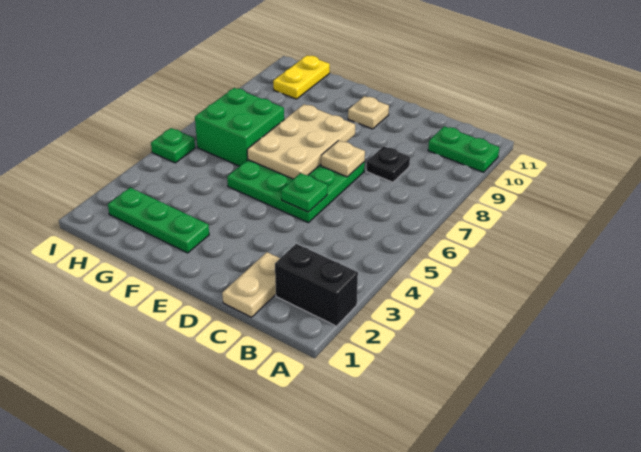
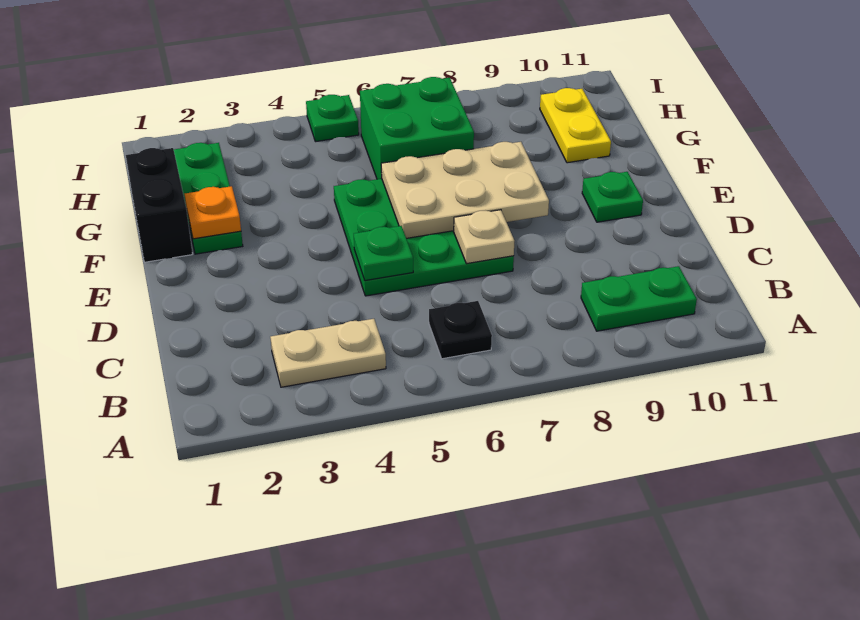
black 1x2 brick [275,244,358,326] -> black 1x2 brick moved to [126,148,193,262]
green 1x2 plate [428,126,499,172] -> green 1x2 plate turned to [581,266,697,331]
tan 1x2 plate [222,252,280,317] -> tan 1x2 plate moved to [270,319,386,387]
black 1x1 plate [366,146,410,182] -> black 1x1 plate moved to [429,301,492,359]
tan 1x1 plate [348,96,389,129] -> green 1x1 plate [582,172,643,222]
none -> orange 1x1 plate [185,186,241,239]
yellow 1x2 plate [273,55,330,99] -> yellow 1x2 plate turned to [540,88,611,163]

